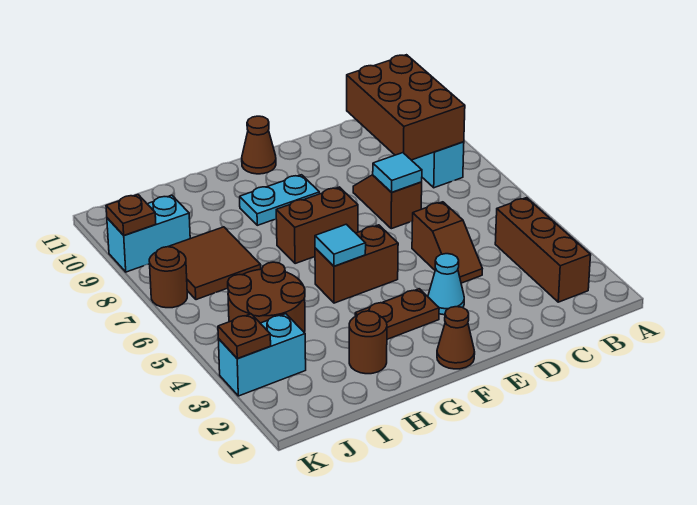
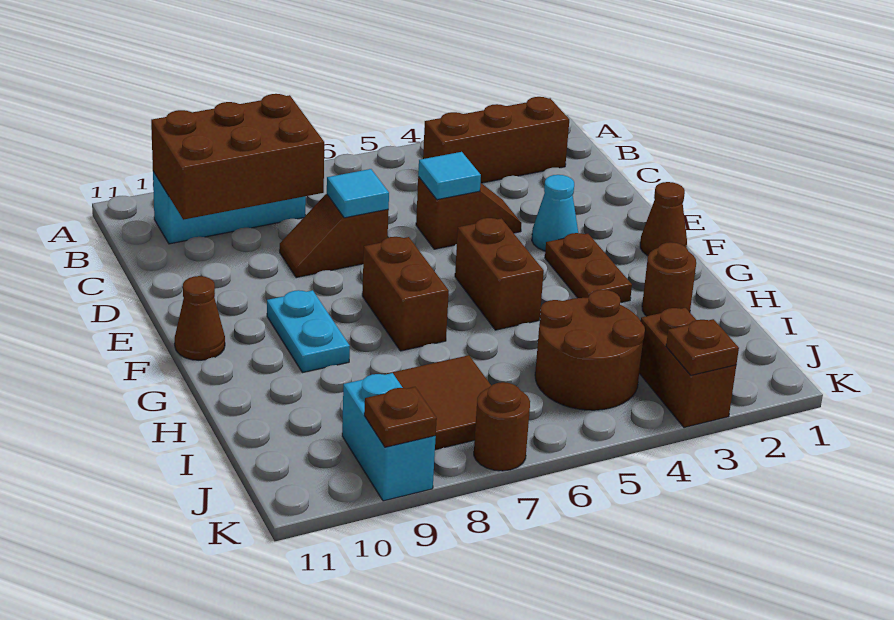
cyan 1x1 tile [315,224,366,266] -> cyan 1x1 tile moved to [418,152,481,200]
cyan 1x2 brick [218,314,306,396] -> brown 1x2 brick [639,308,736,428]

